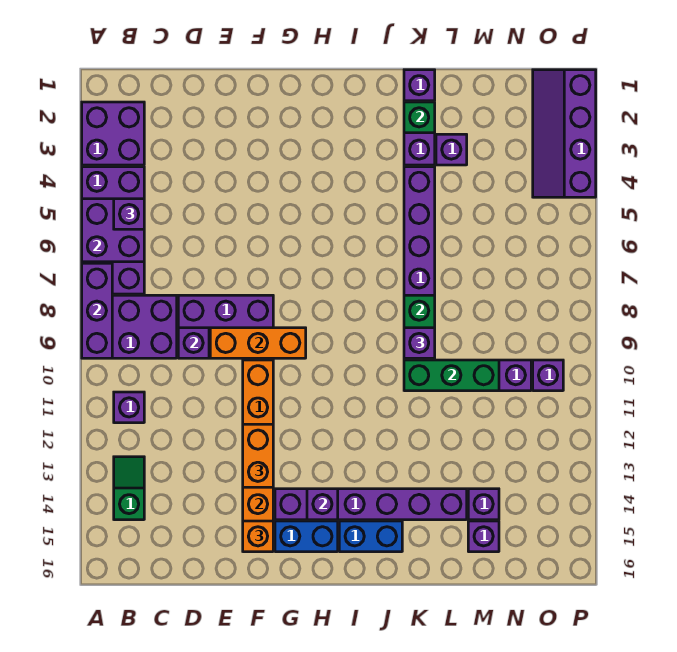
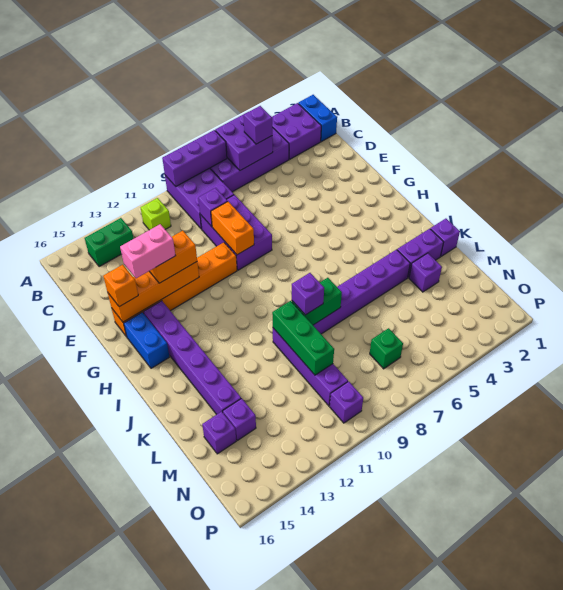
purple 1x1 brick [114,392,144,423] -> lime 1x1 brick [141,198,171,230]
green 1x2 slope [114,457,144,520] -> green 1x2 brick [85,218,134,267]
orange 1x3 brick [210,328,306,358] -> orange 1x2 brick [211,202,254,255]
none -> pink 1x2 brick [120,224,175,278]
purple 1x1 brick [307,489,338,520] -> none
blue 1x2 brick [339,521,402,552] -> blue 1x2 brick moved to [298,95,337,142]
green 1x1 brick [404,102,435,133] -> green 1x1 brick moved to [370,328,403,369]
purple 2x4 slope [533,70,596,197] -> none

